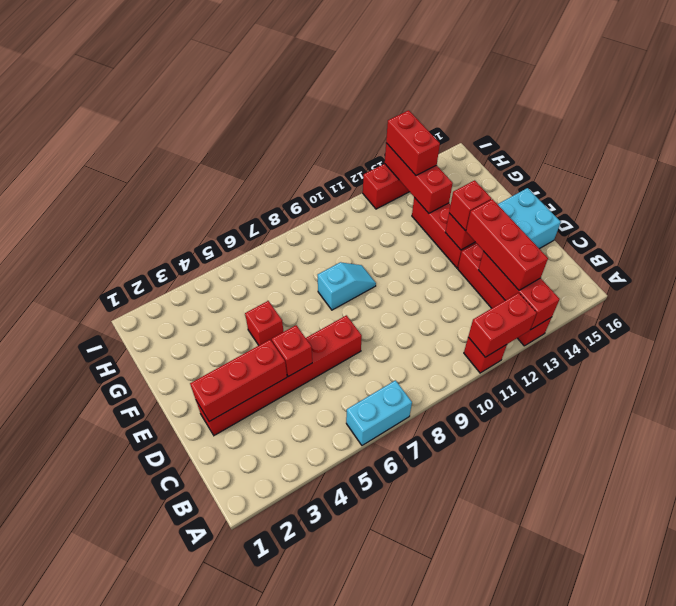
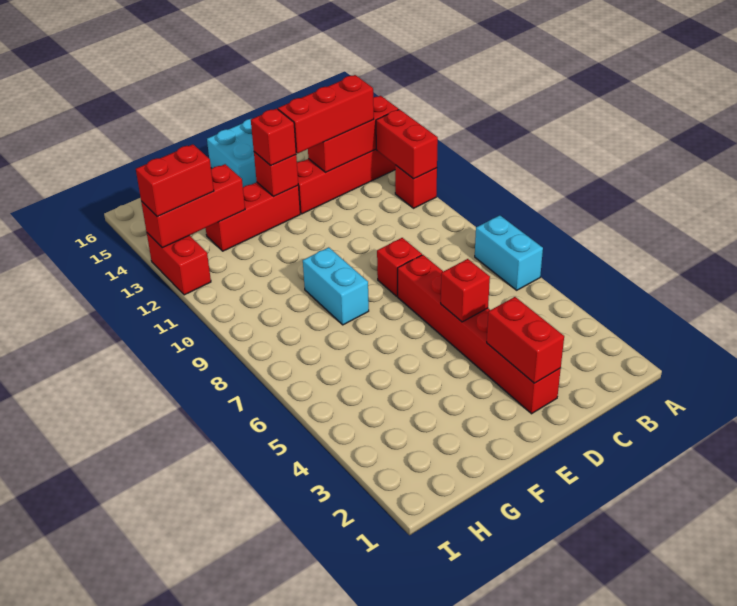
red 1x3 brick [190,340,287,422] -> red 1x2 brick [487,297,564,383]
red 1x1 brick [245,301,283,345] -> red 1x1 brick moved to [377,238,422,296]
cyan 1x2 slope [318,262,376,310] -> cyan 1x2 brick [303,247,369,325]

